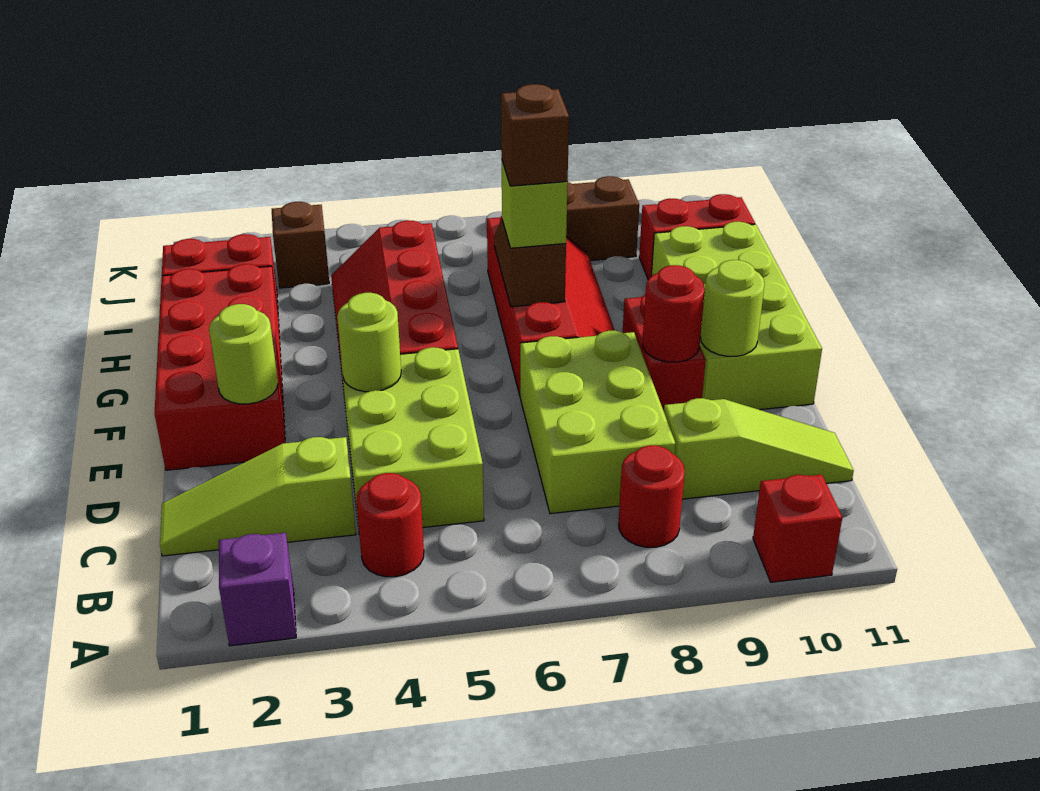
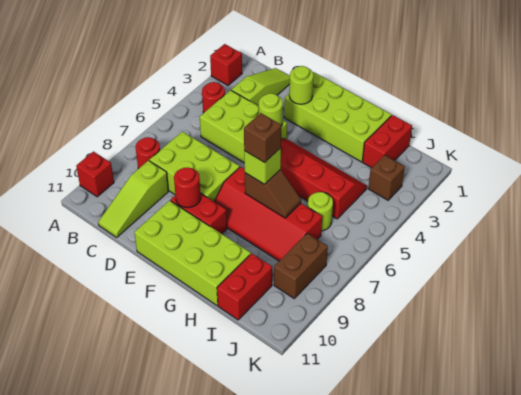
purple 1x1 brick [219,533,296,646] -> red 1x1 brick [210,44,242,85]
red 2x4 brick [155,264,285,470] -> lime 2x4 brick [284,72,391,162]
lime 1x1 round brick [701,260,765,356] -> lime 1x1 round brick moved to [308,192,333,231]

